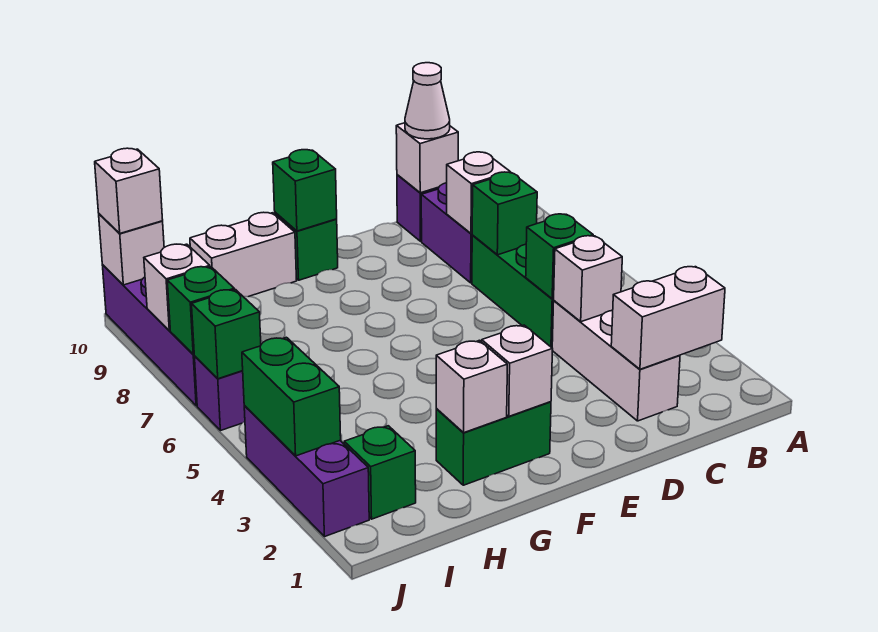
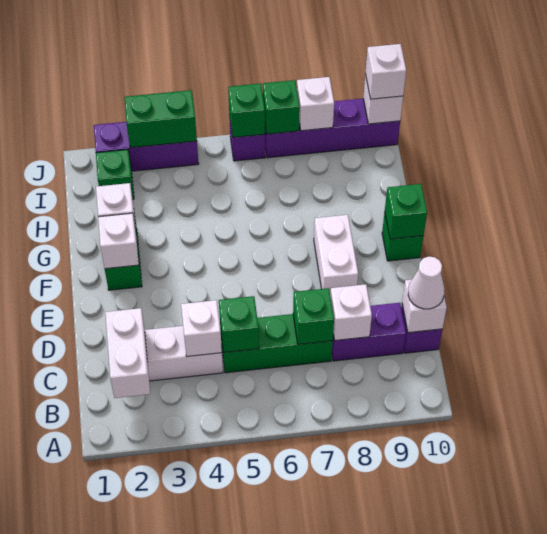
white 1x2 brick [190,212,297,297] -> white 1x2 brick moved to [314,215,358,295]

